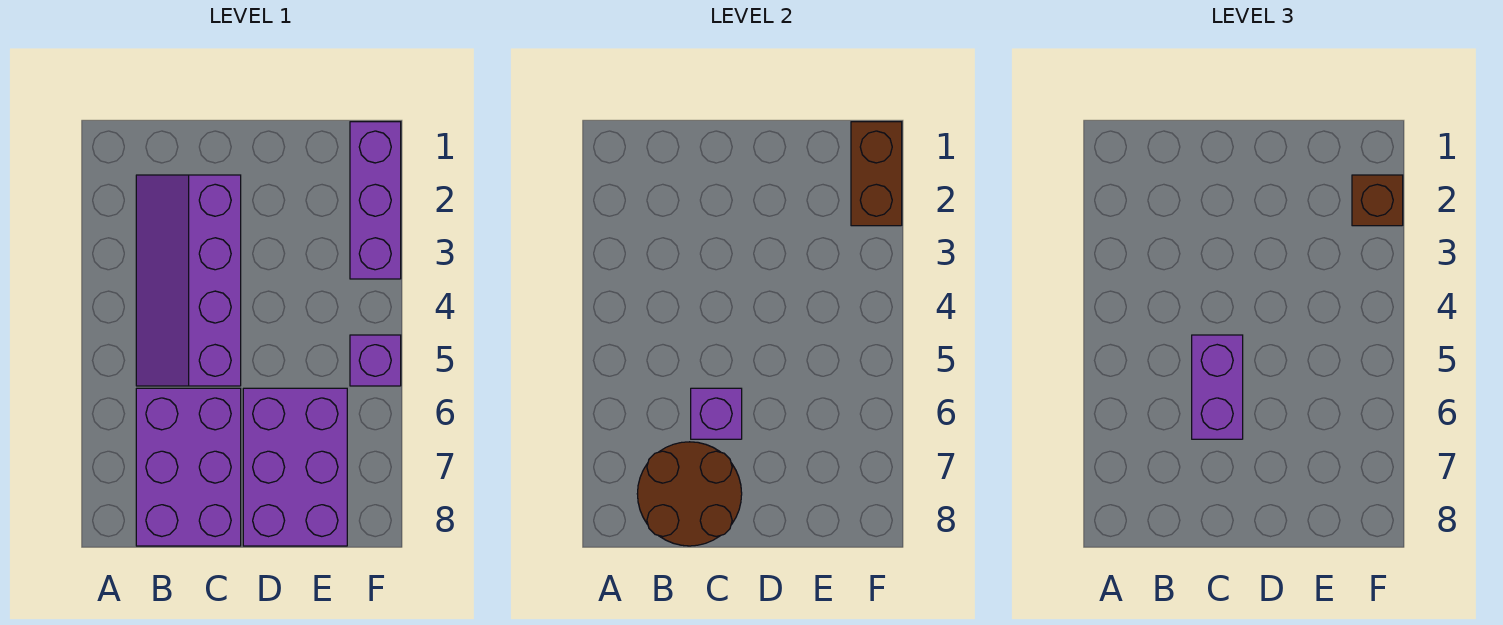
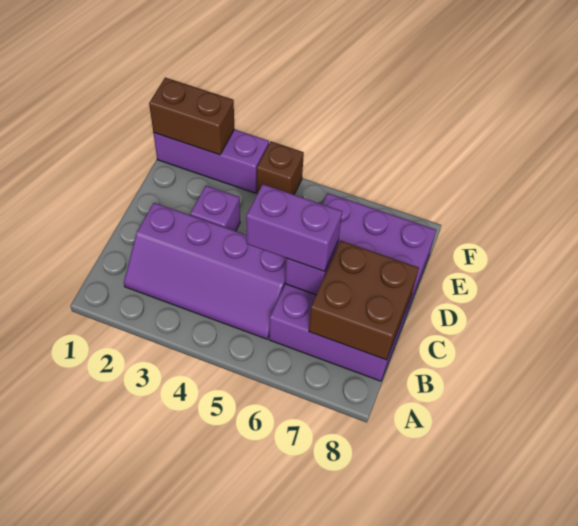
brown 2x2 round brick [637,442,742,546] -> brown 2x2 brick [309,241,419,360]
brown 1x1 brick [1352,175,1403,226] -> brown 1x1 brick moved to [257,141,304,195]
purple 1x1 brick [350,335,401,386] -> purple 1x1 brick moved to [190,186,240,231]

